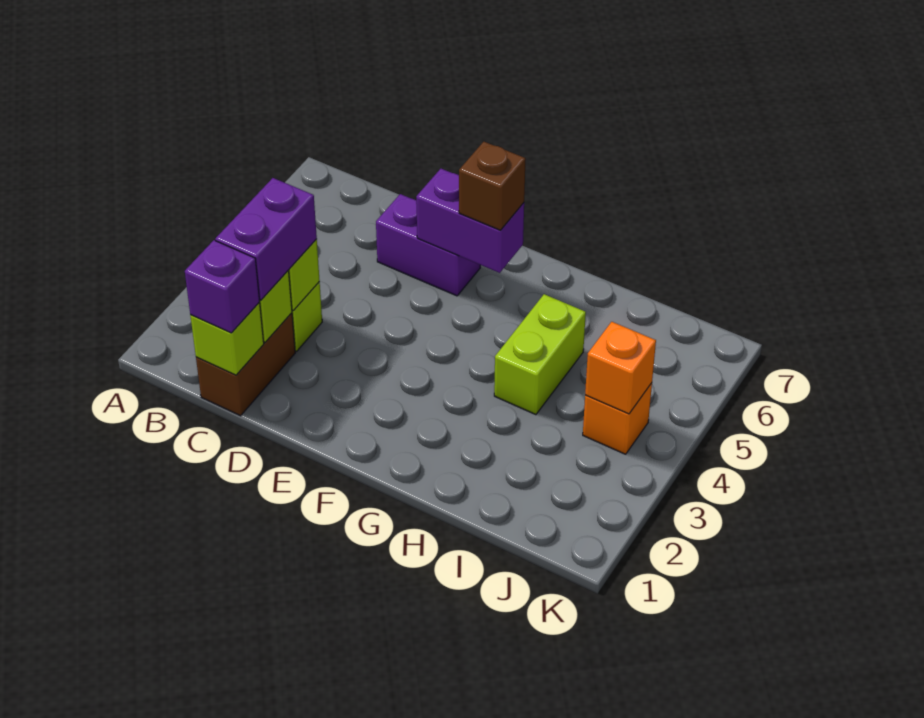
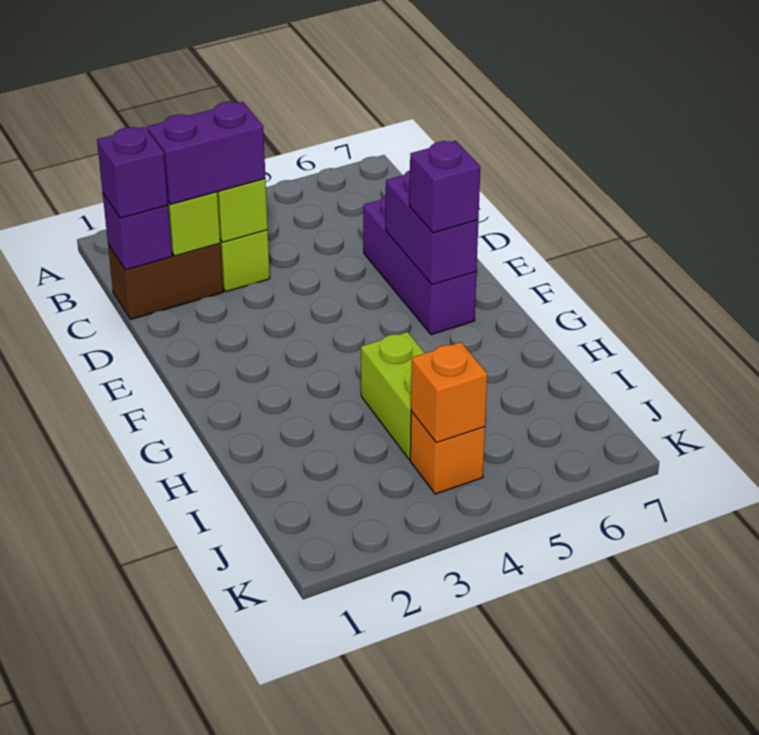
lime 1x1 brick [190,303,264,375] -> purple 1x1 brick [103,194,172,270]
purple 1x2 brick [376,194,480,296] -> purple 1x3 brick [363,196,476,335]
brown 1x1 brick [459,142,526,230] -> purple 1x1 brick [410,141,480,233]
lime 1x2 brick [494,294,586,415] -> lime 1x2 brick turned to [361,332,425,460]

